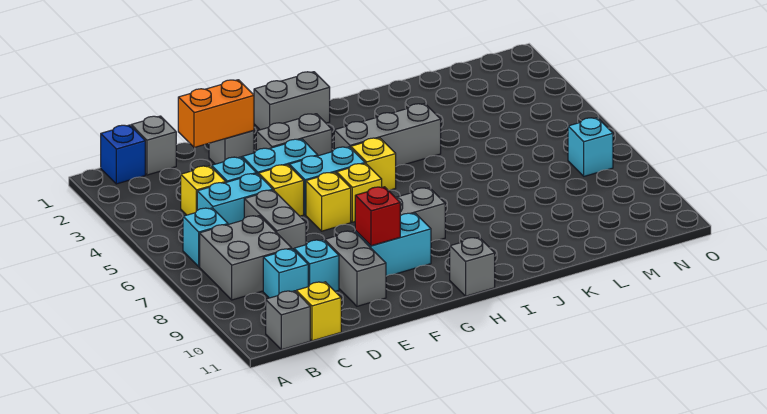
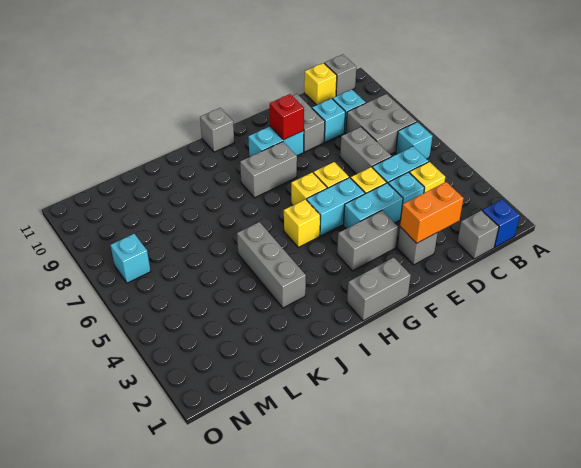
grey 1x3 brick [334,104,441,166] -> grey 1x3 brick turned to [237,222,306,308]

